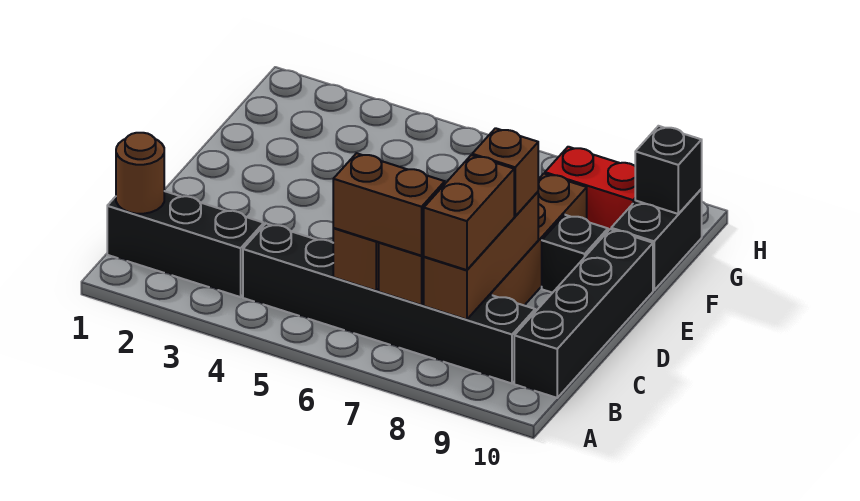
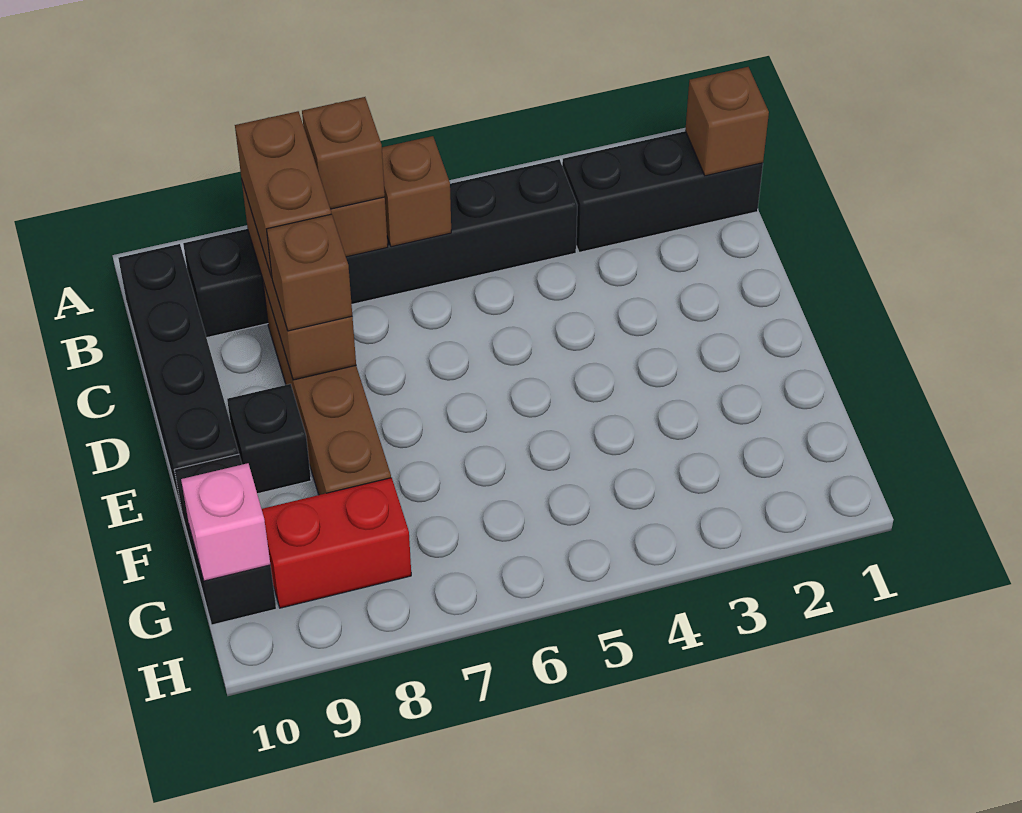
brown 1x1 round brick [116,133,164,214] -> brown 1x1 brick [685,67,769,176]
brown 1x2 brick [333,153,445,256] -> brown 1x1 brick [302,97,385,209]
black 1x1 brick [635,126,702,214] -> pink 1x1 brick [181,463,270,581]

